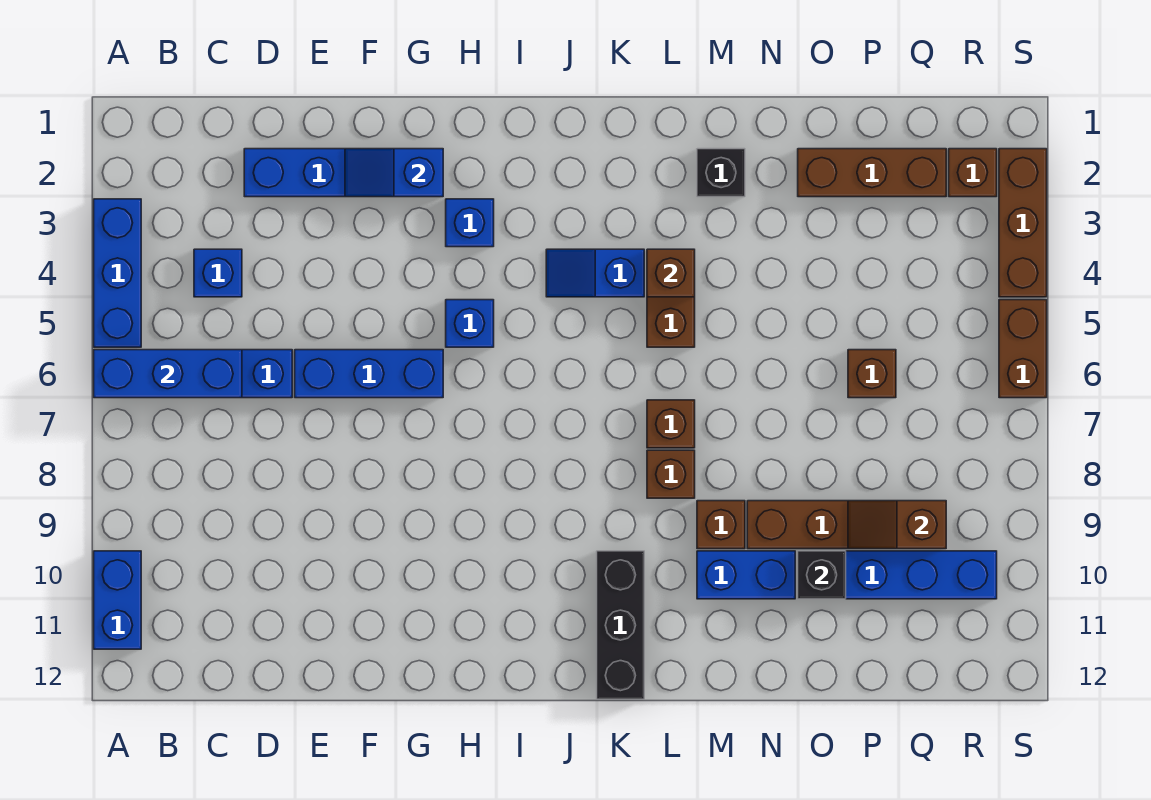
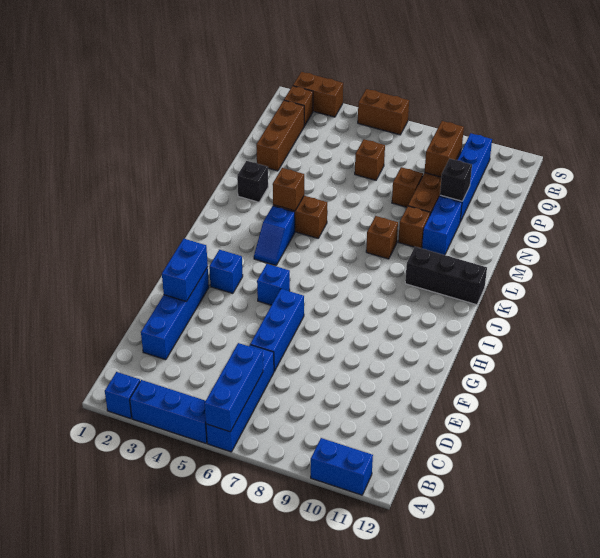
blue 1x1 brick [194,249,242,297] -> blue 1x1 brick moved to [105,372,140,419]
blue 1x2 slope [345,149,443,197] -> blue 1x2 brick [162,239,208,302]
brown 1x1 brick [647,400,695,448] -> brown 1x1 brick moved to [392,167,423,207]
brown 1x2 slope [848,501,946,549] -> brown 1x2 brick [425,121,464,177]
brown 1x3 brick [999,149,1047,297] -> brown 1x2 brick [293,72,343,117]

